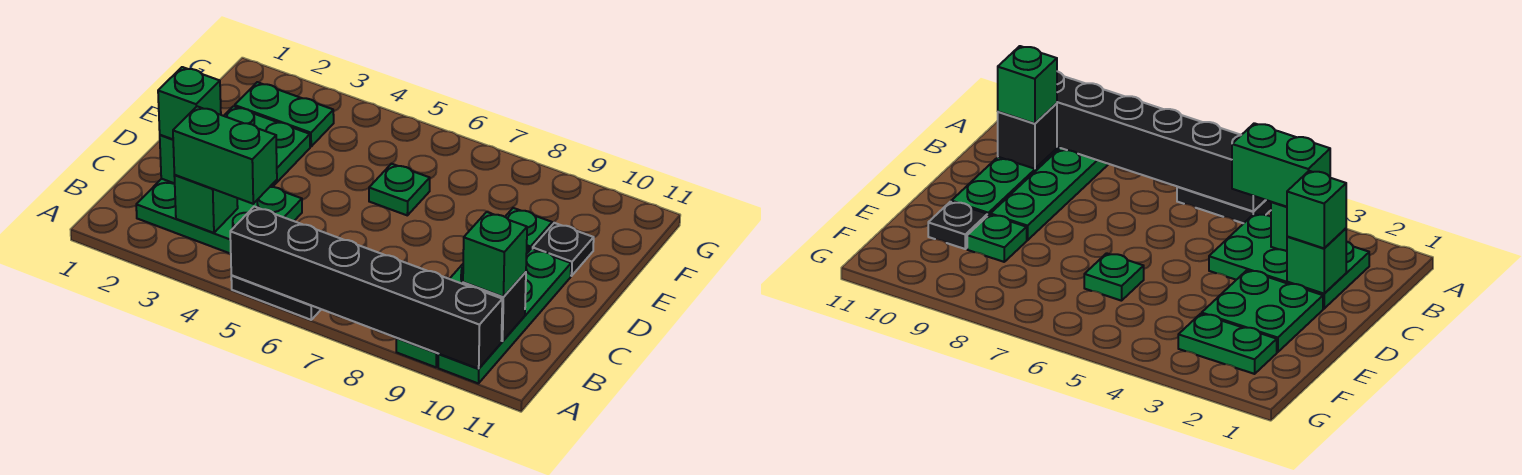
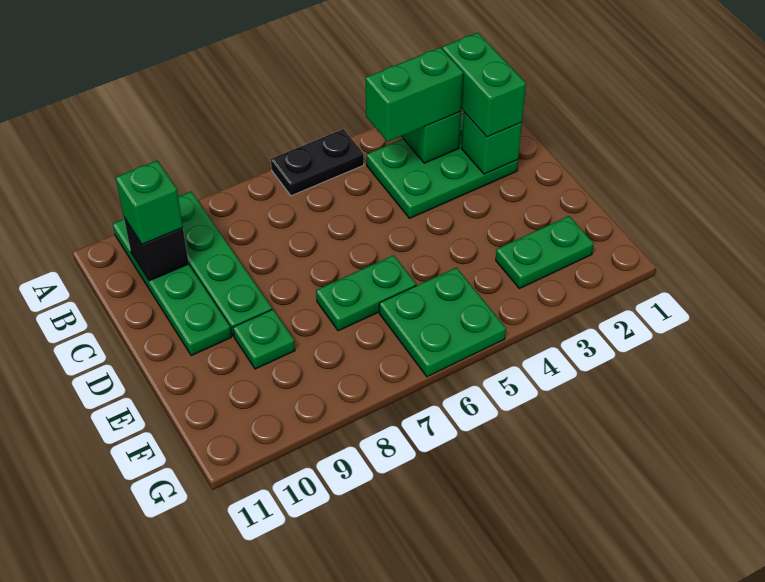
black 1x6 brick [230,207,502,369] -> none
green 1x1 brick [158,67,221,139] -> green 1x2 brick [442,33,526,137]
green 2x2 plate [224,106,310,187] -> green 2x2 plate moved to [379,267,506,377]
green 1x1 plate [369,164,430,215] -> green 1x2 plate [316,255,416,331]
black 1x1 plate [533,223,594,276] -> none

